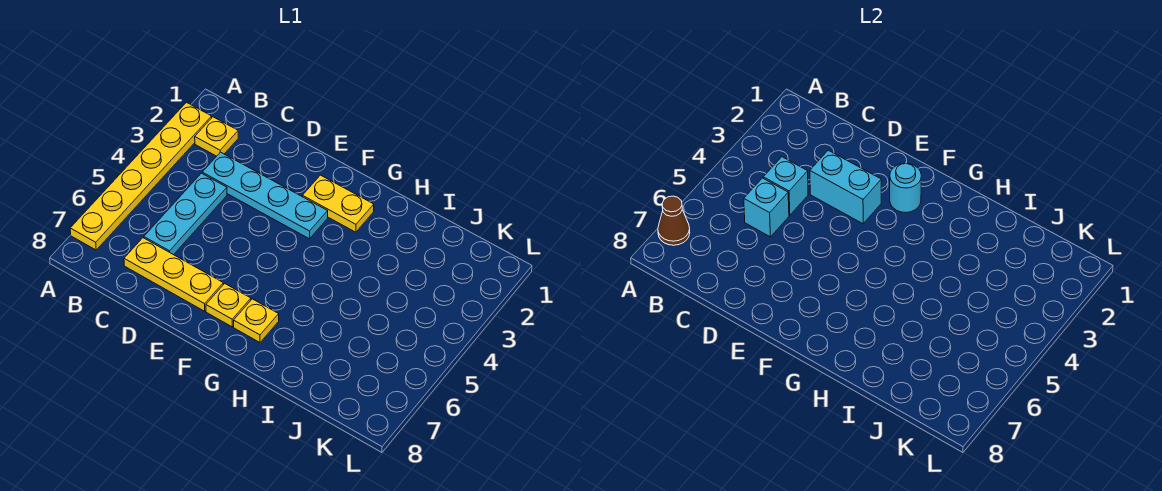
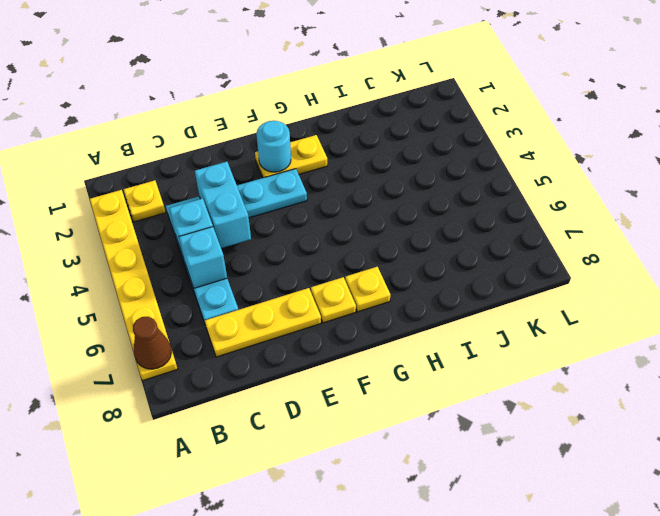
cyan 1x2 brick [810,150,881,224] -> cyan 1x2 brick turned to [195,162,251,248]

